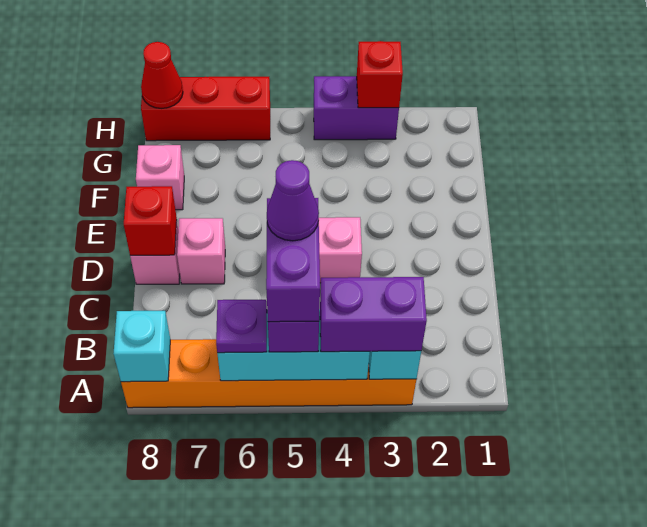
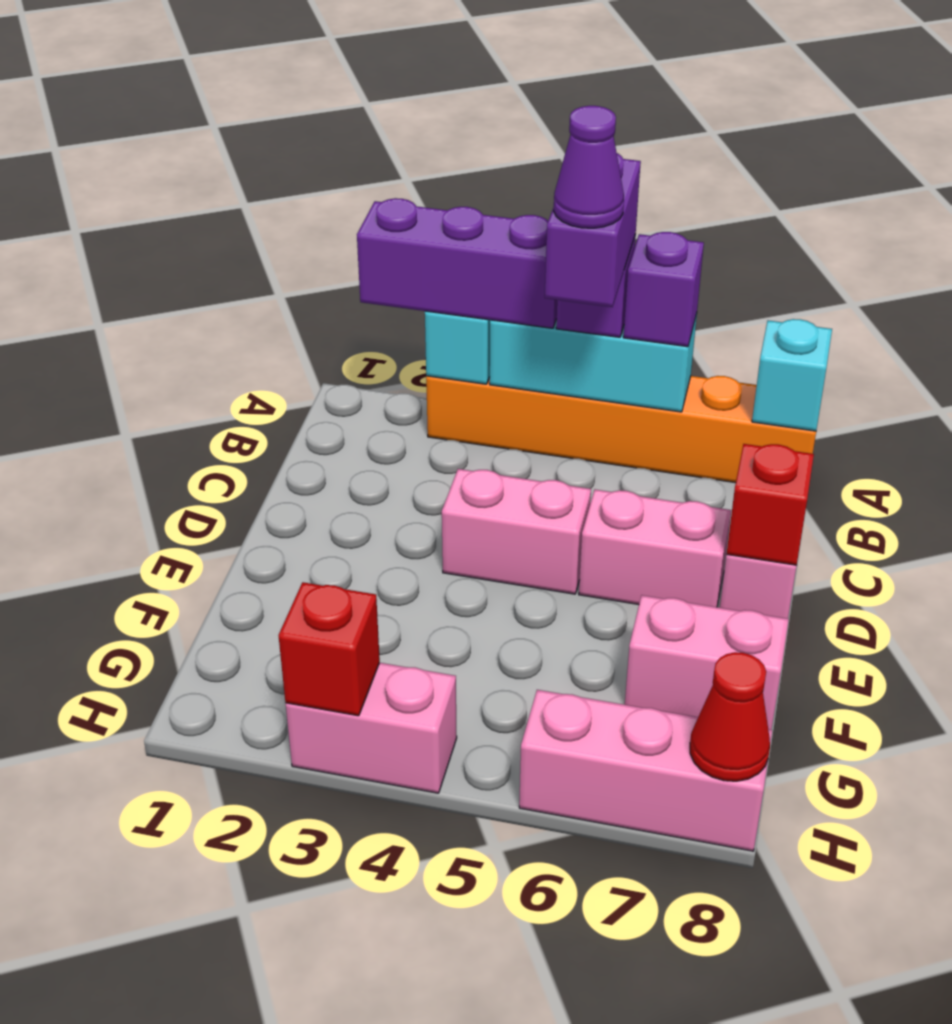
purple 1x2 brick [320,277,427,352] -> purple 1x3 brick [357,198,557,328]
purple 1x1 plate [216,300,267,353] -> purple 1x1 brick [623,232,704,347]
pink 1x1 brick [177,218,225,284] -> pink 1x2 brick [579,489,731,607]
pink 1x1 brick [136,145,184,210] -> pink 1x2 brick [625,595,789,730]
purple 1x2 brick [314,76,399,140] -> pink 1x2 brick [286,663,457,793]
red 1x3 brick [141,77,270,141] -> pink 1x3 brick [519,690,772,851]

